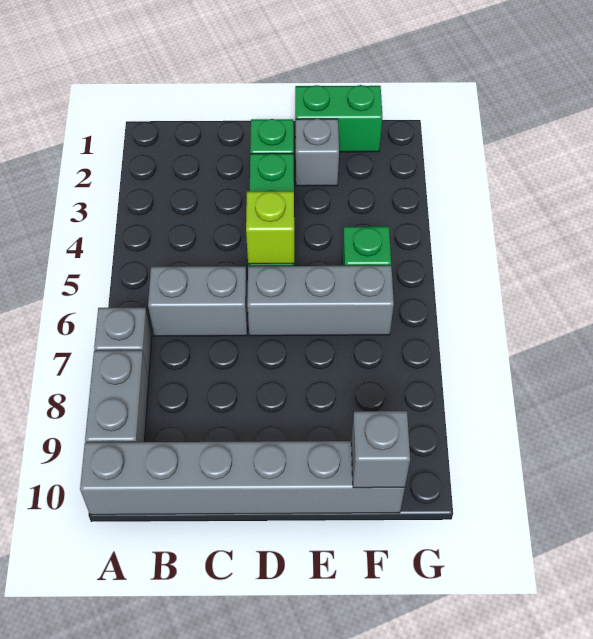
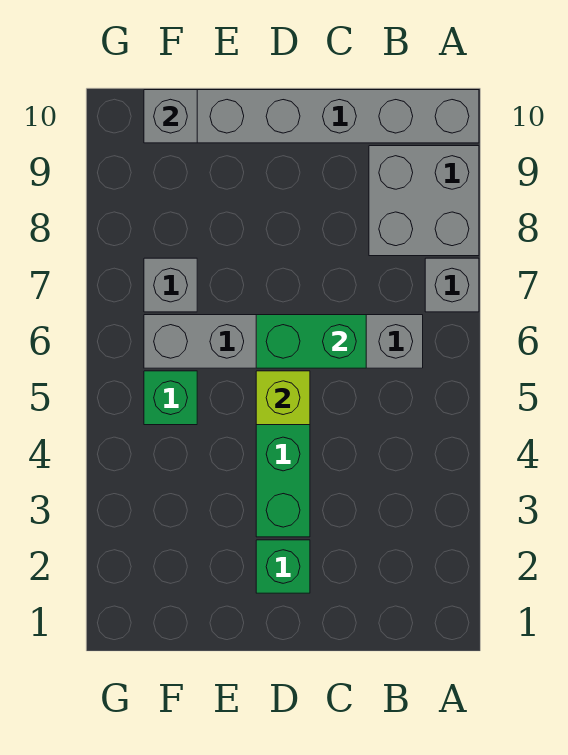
grey 1x2 brick [85,350,149,442] -> grey 2x2 brick [369,146,479,256]
green 1x2 brick [295,85,382,152] -> green 1x2 brick moved to [256,315,366,368]
grey 1x1 brick [296,119,339,186] -> grey 1x1 brick moved to [144,258,197,312]

